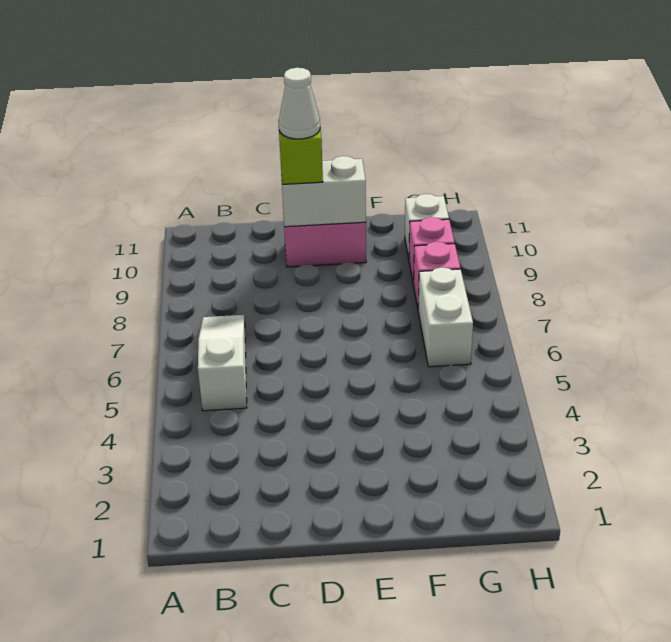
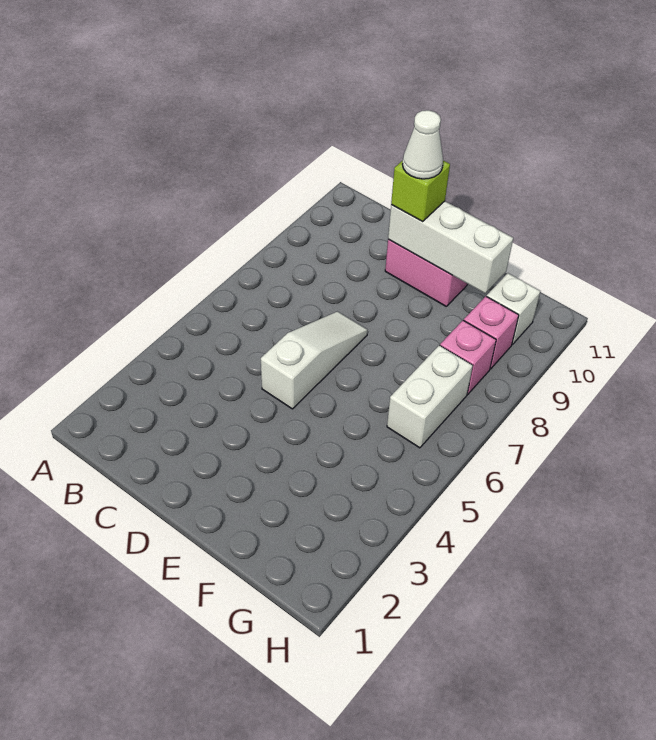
white 1x3 slope [198,315,247,411] -> white 1x3 slope moved to [261,312,368,409]
white 1x2 brick [281,156,366,227] -> white 1x3 brick [388,201,513,293]

